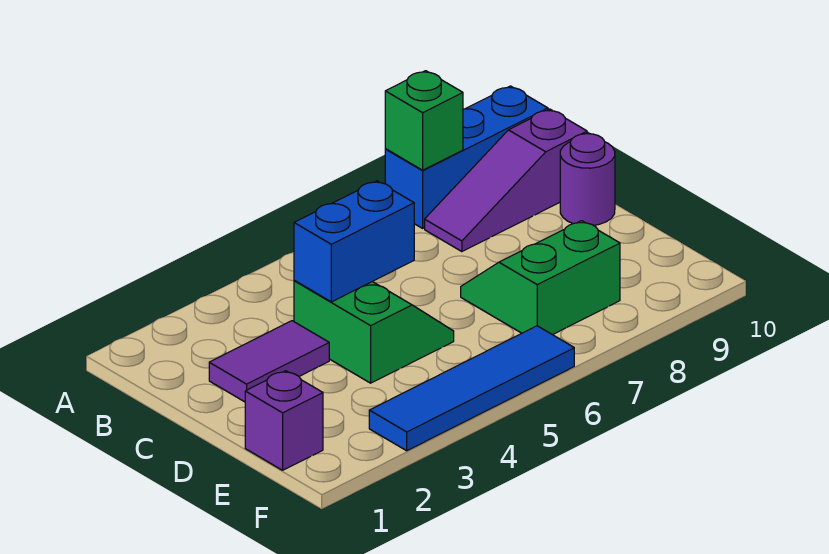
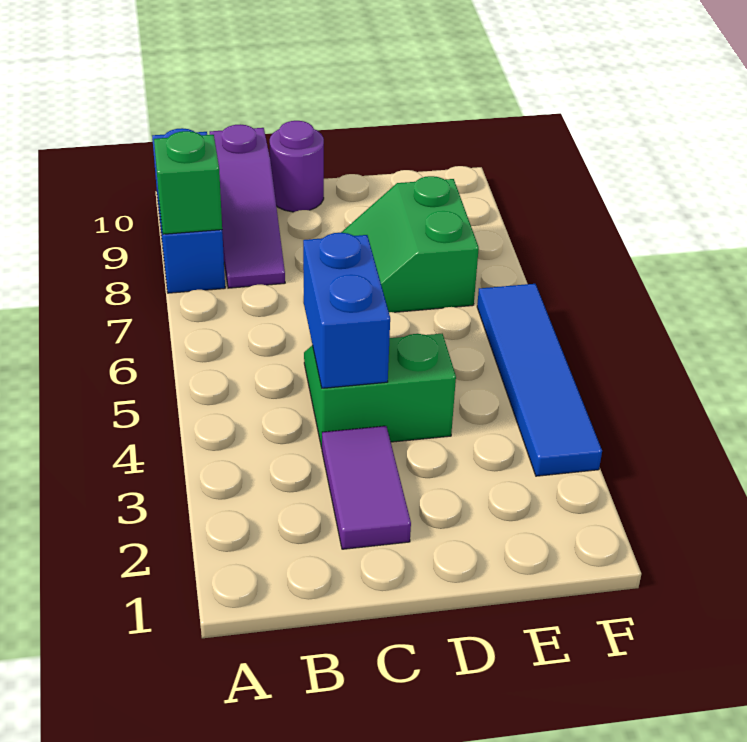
purple 1x1 brick [245,371,323,470] -> none

